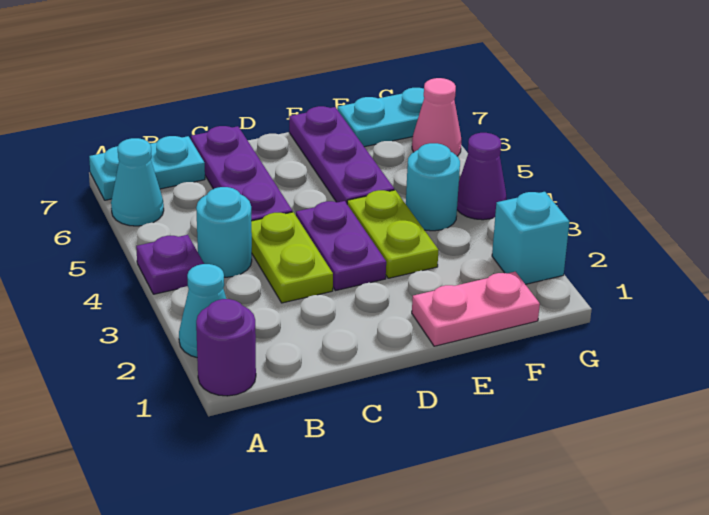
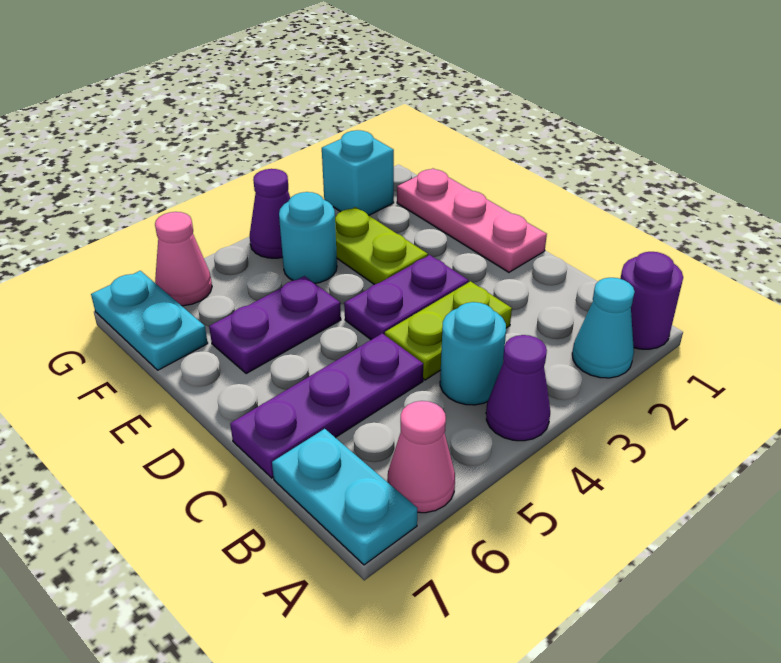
purple 1x1 plate [136,235,204,294] -> purple 1x1 cone [486,335,550,441]
cyan 1x1 cone [111,138,164,226] -> pink 1x1 cone [387,401,455,513]
pink 1x2 plate [412,272,540,346] -> pink 1x3 plate [397,168,547,272]
lime 1x2 plate [347,190,438,278] -> lime 1x2 plate turned to [335,207,428,285]
purple 1x3 plate [289,106,394,203] -> purple 1x2 plate [209,276,341,374]

